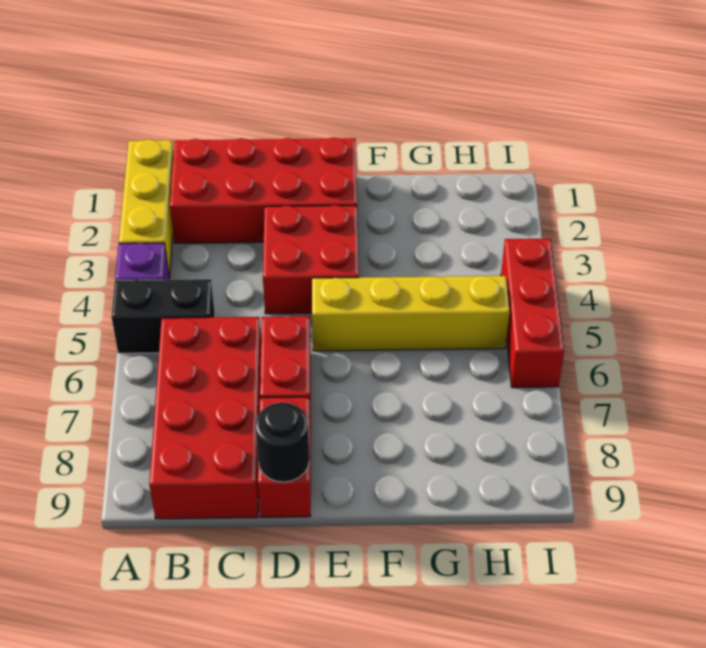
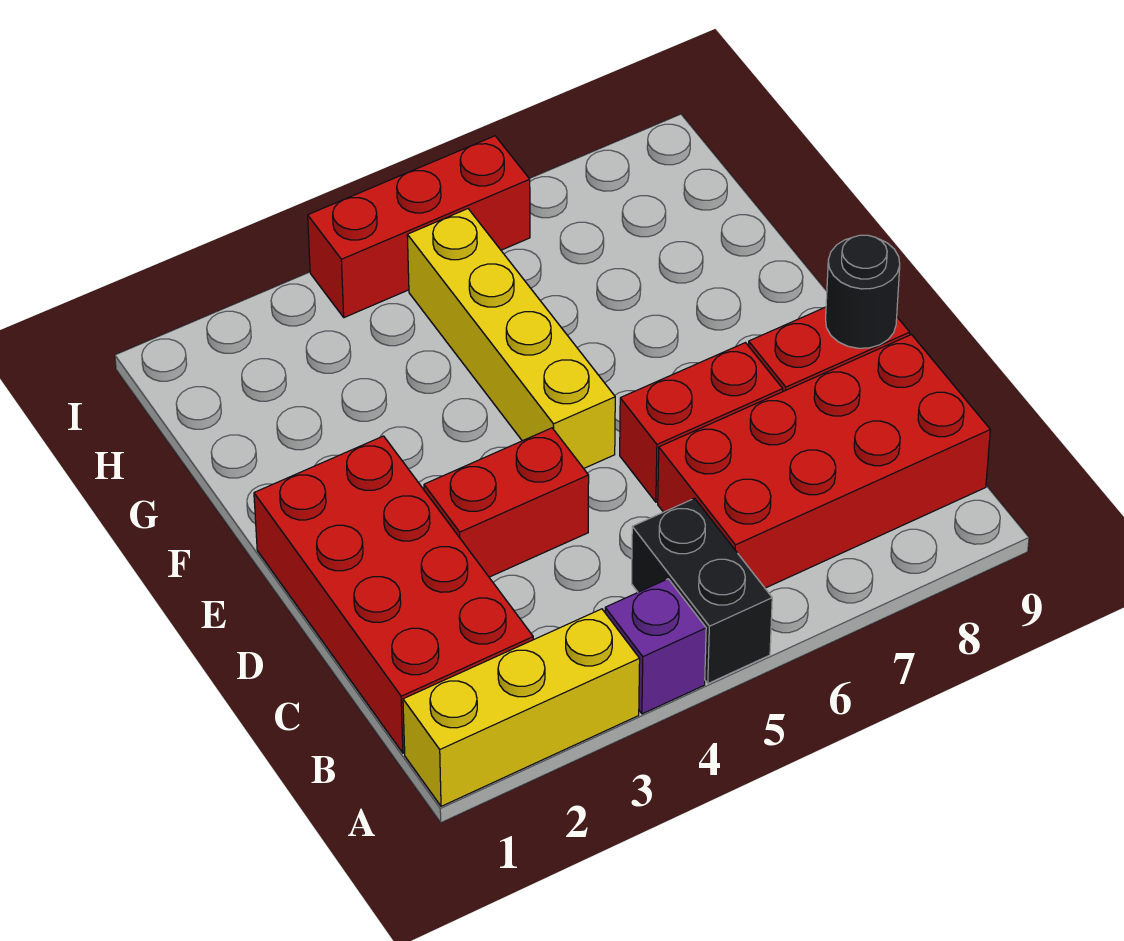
red 2x2 brick [263,205,359,314] -> red 1x2 brick [424,428,589,577]

